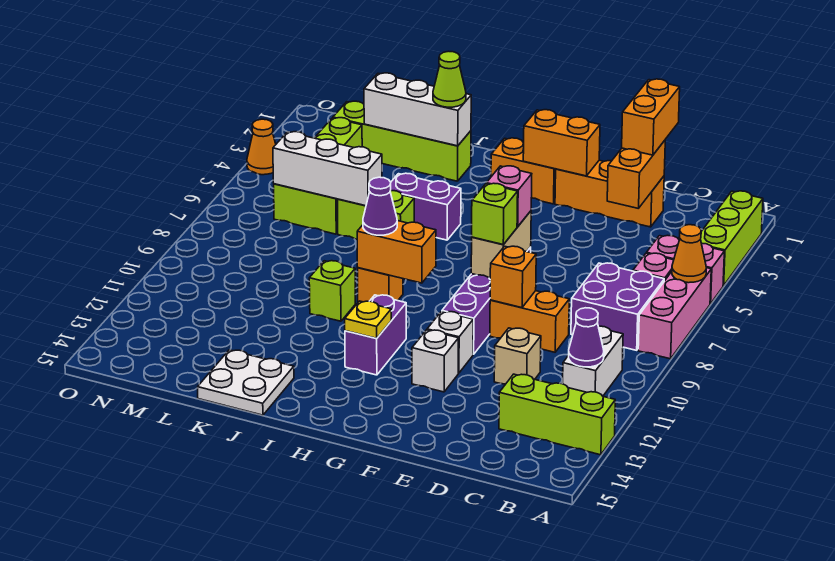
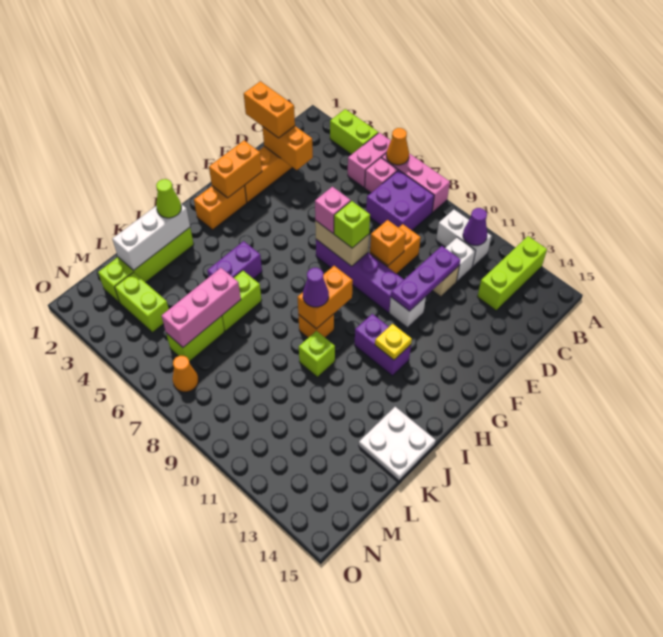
lime 1x3 brick [701,191,763,286] -> lime 1x2 brick [330,109,378,155]
none -> purple 1x3 plate [391,246,460,311]
white 1x1 brick [412,330,459,392] -> white 1x1 brick moved to [446,237,476,282]
white 1x3 brick [273,132,382,206] -> pink 1x3 brick [161,268,241,347]
orange 1x1 cone [247,119,276,175] -> orange 1x1 cone moved to [173,356,198,392]

